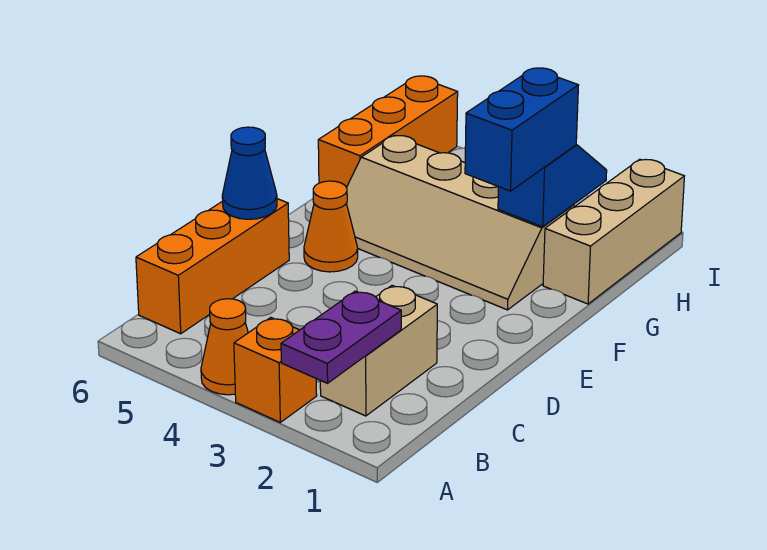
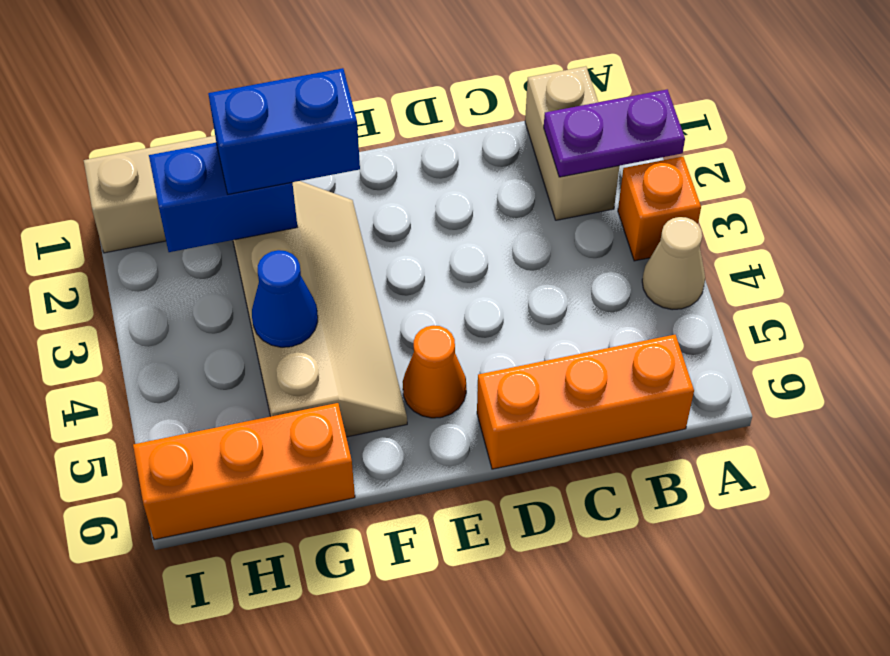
orange 1x1 cone [201,299,248,395] -> tan 1x1 cone [642,217,705,310]
tan 1x2 brick [320,285,437,416] -> tan 1x2 brick turned to [525,66,619,220]
blue 1x1 cone [222,127,277,219] -> blue 1x1 cone moved to [252,250,318,347]
blue 1x2 slope [498,145,607,227] -> blue 1x2 brick [149,143,297,252]

